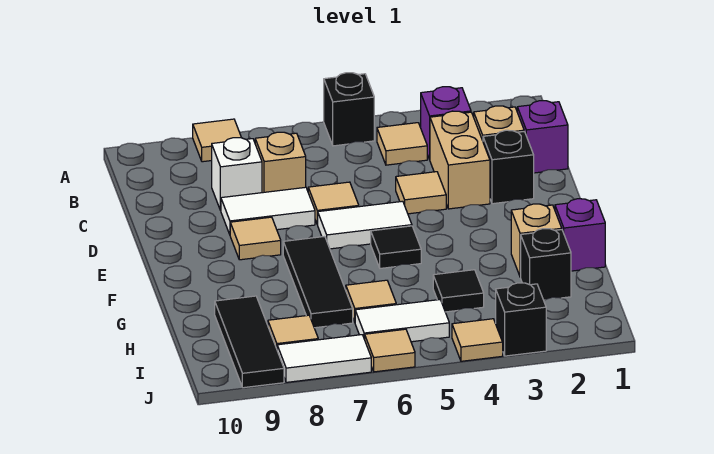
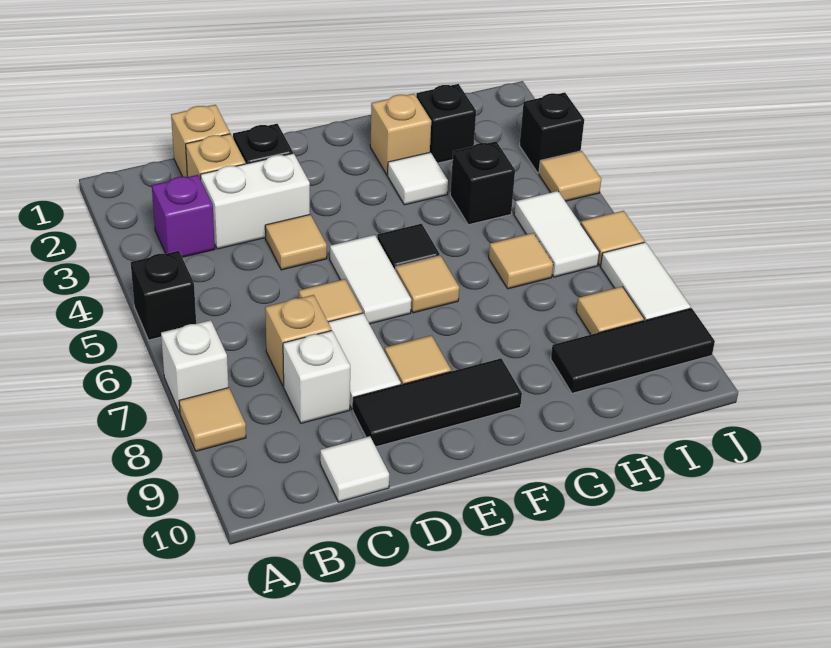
none -> white 1x1 brick [161,320,228,413]
tan 1x1 tile [377,123,427,165] -> tan 1x1 tile moved to [395,256,459,313]
purple 1x1 brick [517,101,568,173] -> tan 1x1 brick [171,105,230,177]
tan 1x2 brick [430,111,490,209] -> white 1x2 brick [200,153,310,249]
none -> white 1x1 tile [320,436,389,502]
black 1x3 tile [283,236,353,328] -> black 1x3 tile moved to [353,358,522,447]
purple 1x1 brick [555,199,605,271] -> none
none -> white 1x1 tile [388,152,448,205]
black 1x1 tile [433,270,484,312] -> black 1x1 brick [450,141,515,225]

